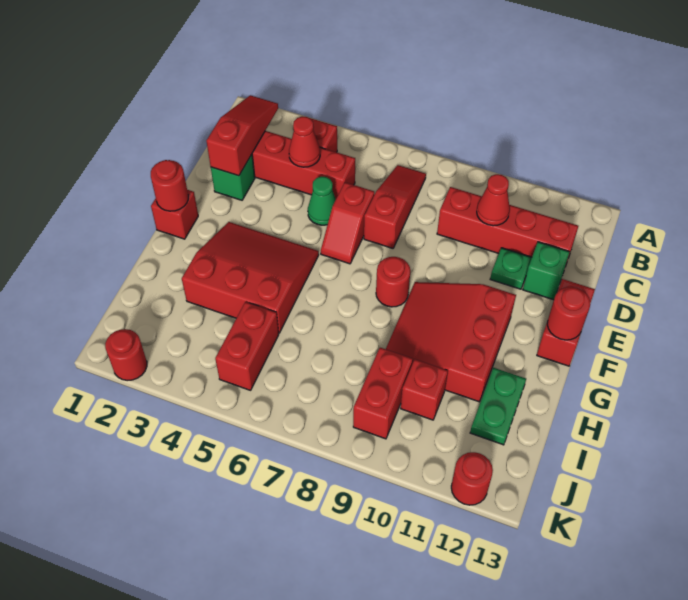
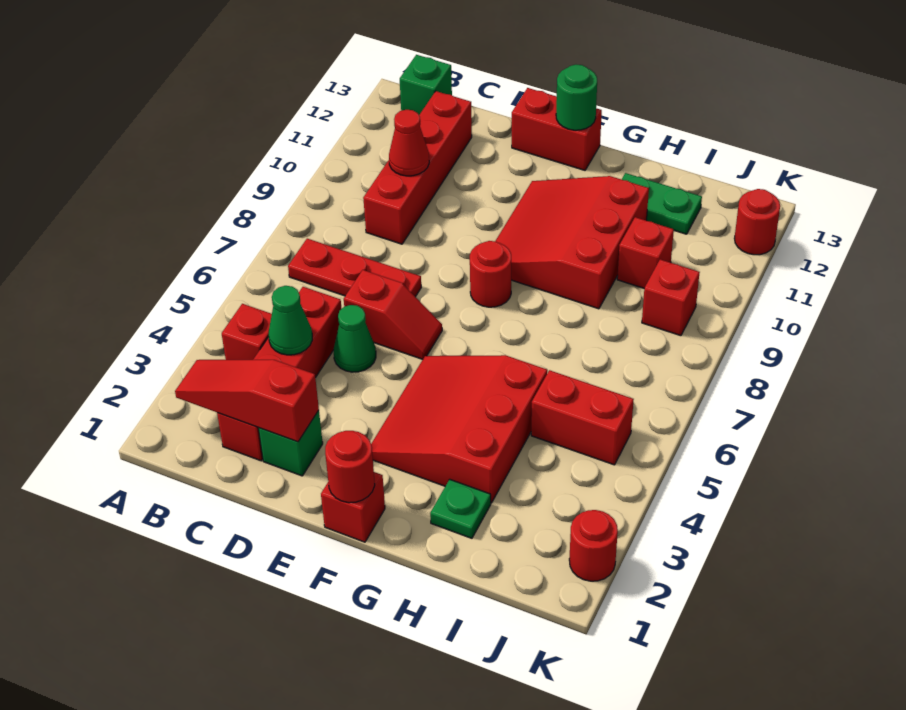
red 1x3 slope [364,165,426,248] -> red 1x3 plate [288,239,421,297]
red 1x1 cone [289,116,320,167] -> green 1x1 cone [269,286,312,355]
green 1x1 plate [490,248,532,289] -> green 1x1 plate moved to [430,479,491,538]
green 1x1 brick [523,242,569,300] -> green 1x1 brick moved to [400,55,452,115]
red 3x3 slope [386,282,516,402] -> red 3x3 slope turned to [495,176,649,309]
red 1x1 round brick [547,287,590,340] -> green 1x1 round brick [556,65,597,130]
red 1x2 brick [353,348,413,439] -> red 1x1 brick [642,259,700,336]

